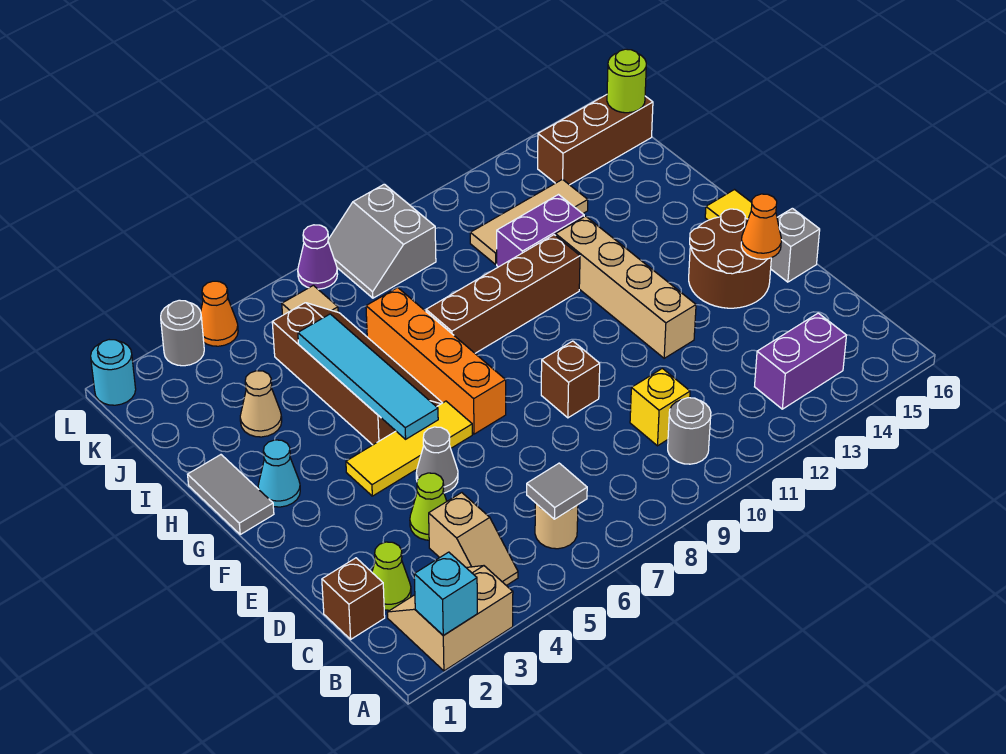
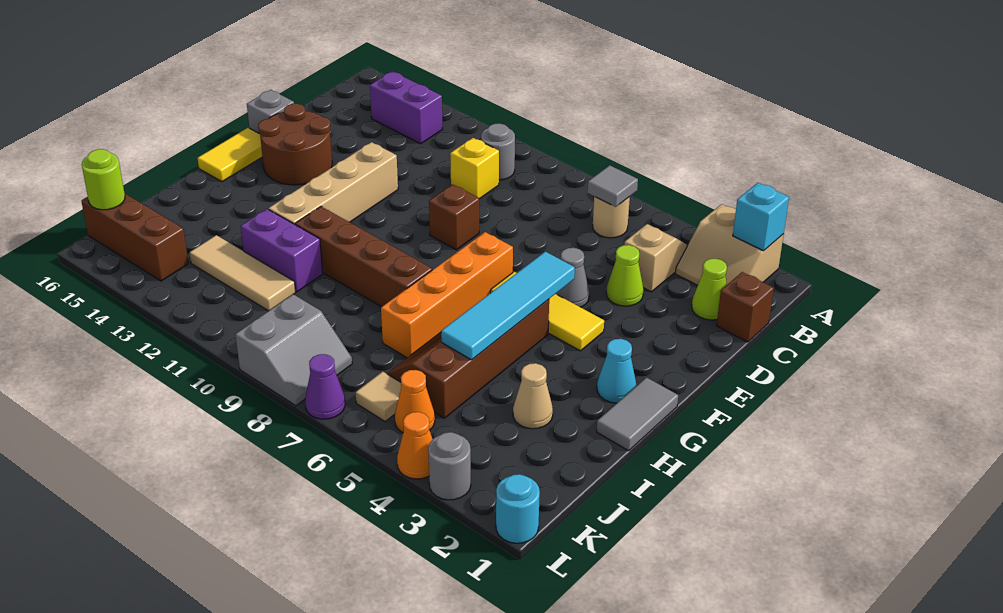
orange 1x1 cone [741,194,781,259] -> orange 1x1 cone moved to [395,370,435,432]

